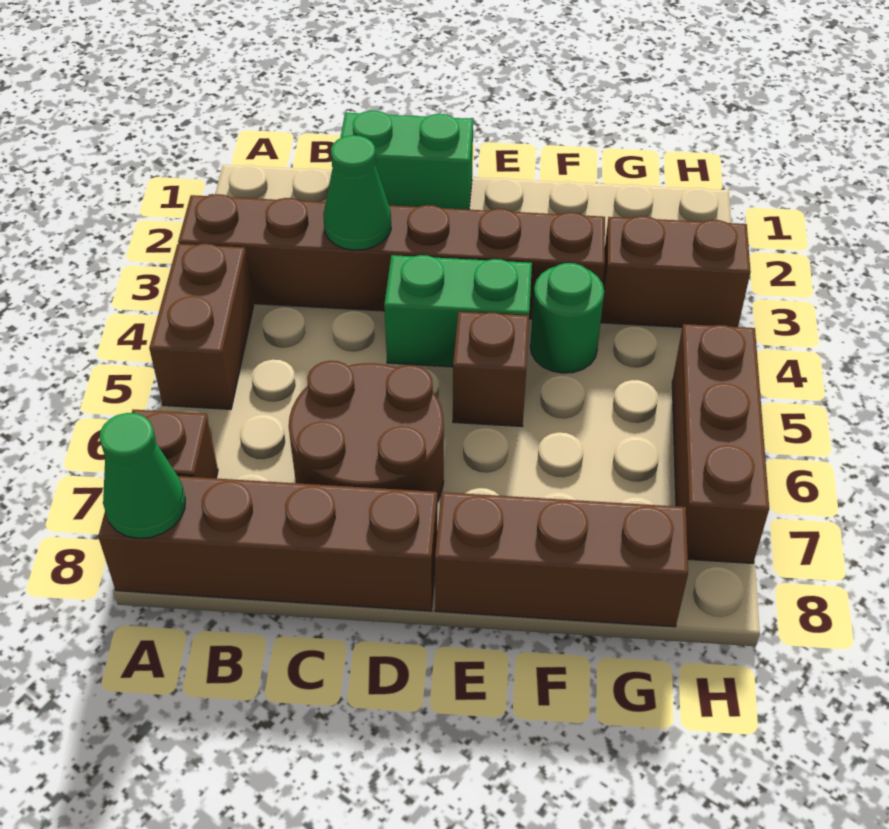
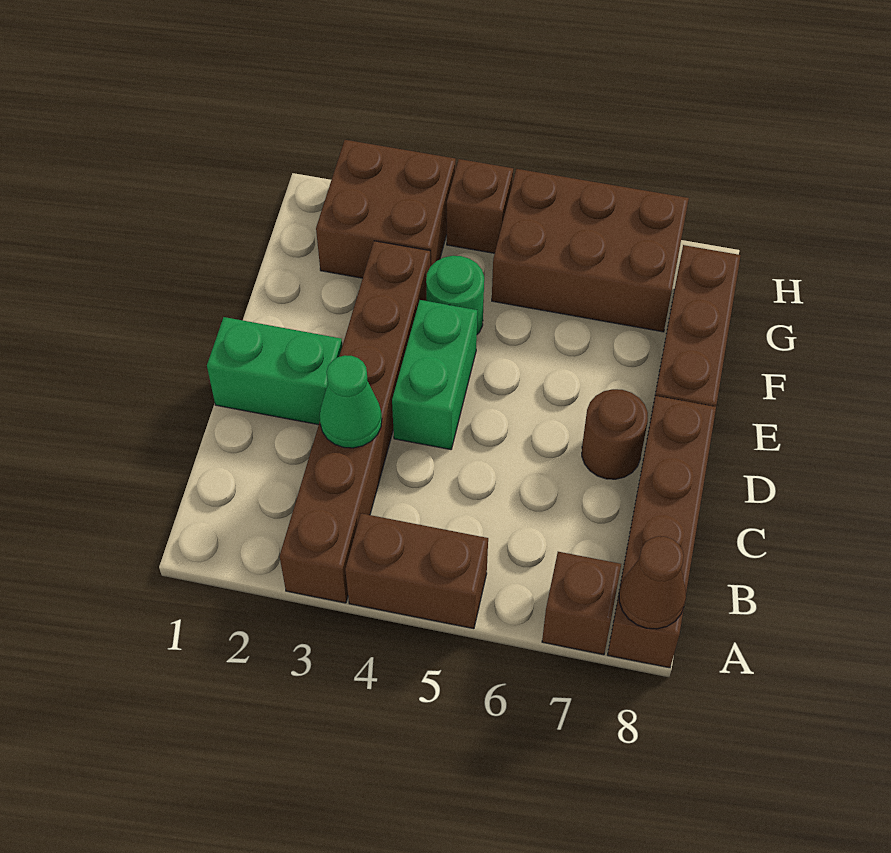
green 1x1 cone [100,413,185,538] -> brown 1x1 cone [619,536,686,629]
green 1x2 brick [340,111,473,210] -> green 1x2 brick turned to [207,317,342,425]
brown 2x2 round brick [289,361,444,502] -> brown 1x1 round brick [582,389,648,479]
brown 1x1 brick [453,312,529,426] -> brown 1x1 brick moved to [447,159,513,253]
brown 1x2 brick [601,216,751,327] -> brown 2x2 brick [316,140,456,278]
brown 1x3 brick [672,324,769,563] -> brown 2x3 brick [492,169,689,332]

